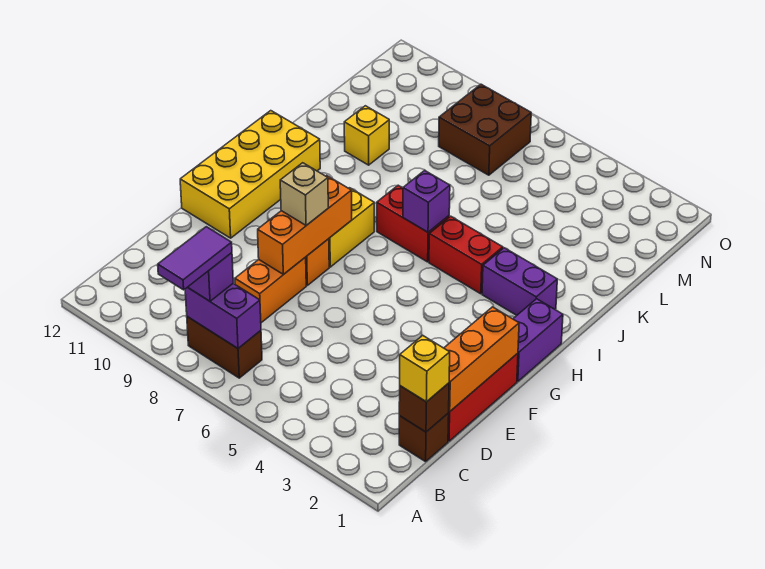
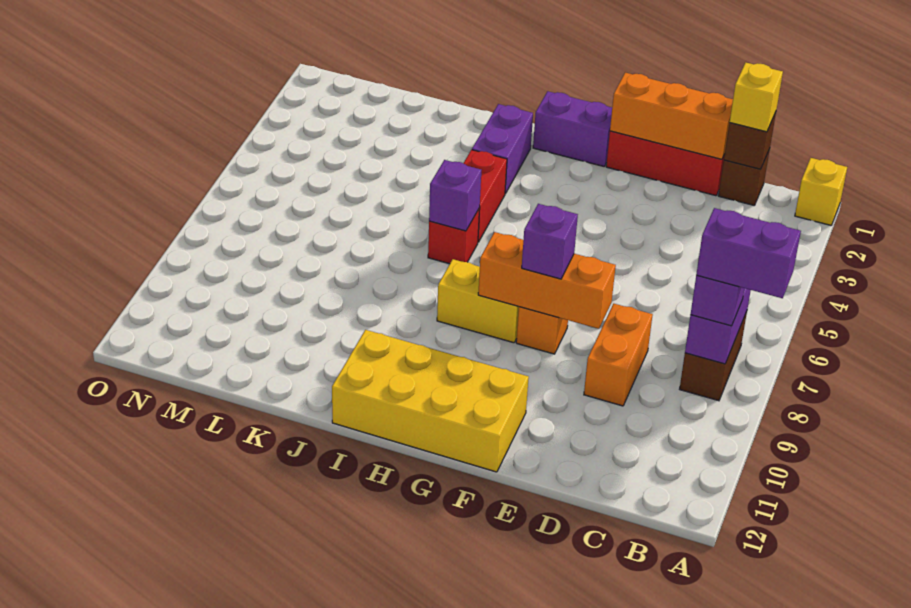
purple 1x2 tile [158,227,232,290] -> purple 1x2 brick [696,208,801,298]
orange 1x2 brick [235,257,306,323] -> orange 1x2 brick turned to [584,304,653,406]
tan 1x1 brick [280,163,328,225] -> purple 1x1 brick [522,204,578,279]
red 1x2 brick [377,185,449,262] -> red 1x1 brick [428,208,480,264]
yellow 1x1 brick [344,106,389,165] -> yellow 1x1 brick moved to [795,158,847,225]
brown 2x2 brick [439,84,531,175] -> none

